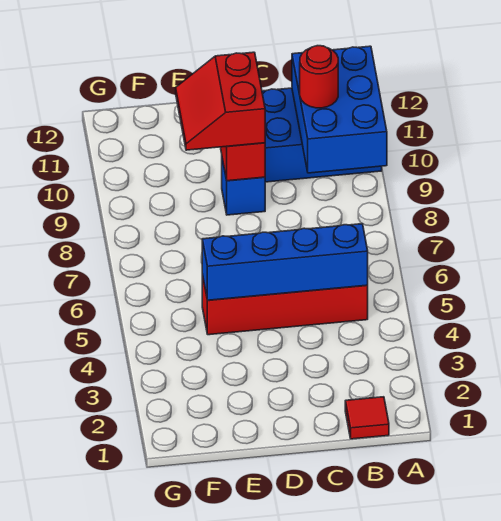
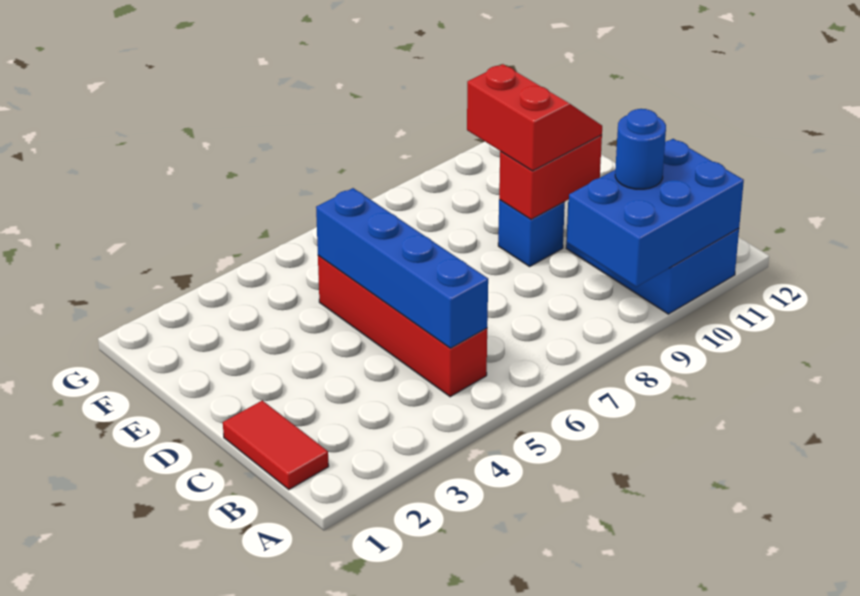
red 1x1 tile [345,397,389,439] -> red 1x2 tile [223,401,329,490]
red 1x1 round brick [300,46,338,108] -> blue 1x1 round brick [615,109,666,189]
red 2x2 slope [176,52,265,150] -> red 2x2 slope turned to [467,64,602,171]

